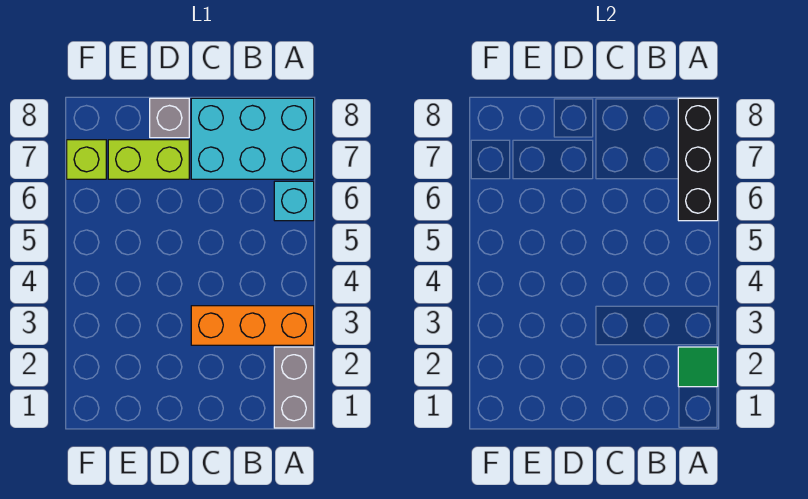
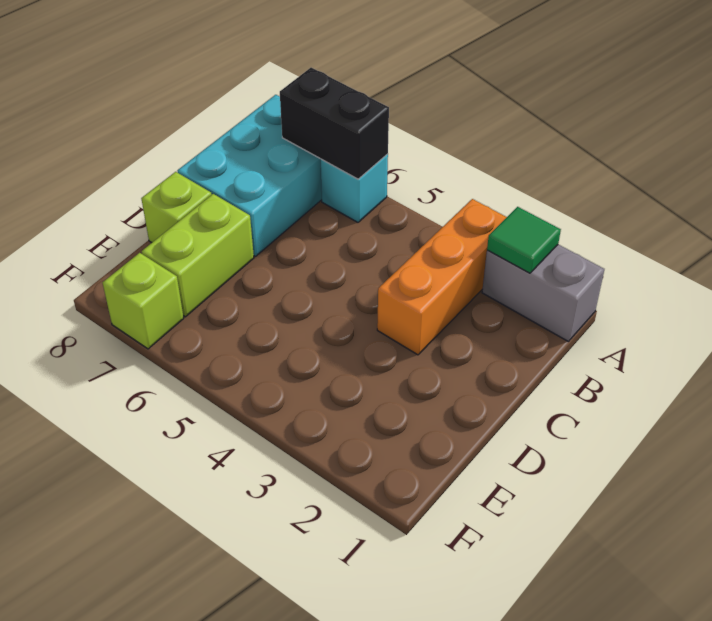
black 1x3 brick [678,98,718,221] -> black 1x2 brick [280,68,389,179]
grey 1x1 brick [150,98,189,138] -> lime 1x1 brick [141,172,212,243]

